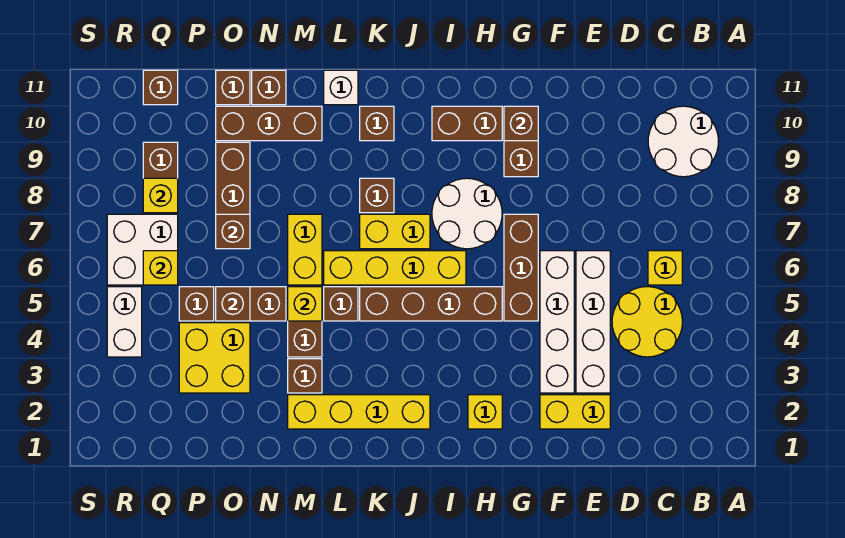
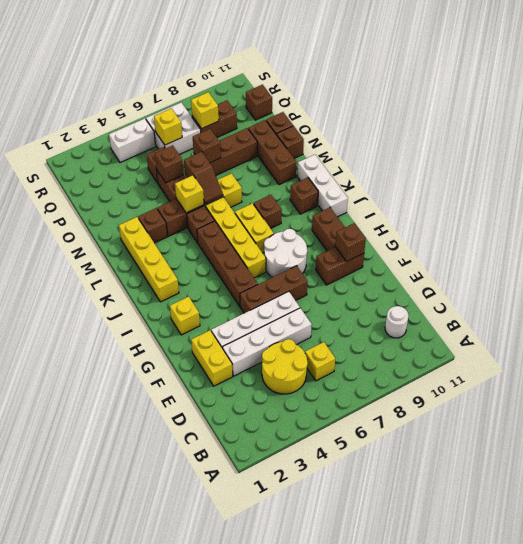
white 2x2 round brick [648,106,718,177] -> white 1x1 round brick [385,306,409,338]
white 1x1 brick [324,70,358,105] -> white 1x3 brick [297,155,348,217]
none -> brown 1x2 slope [184,152,223,204]
yellow 2x2 brick [179,323,250,393] -> none

